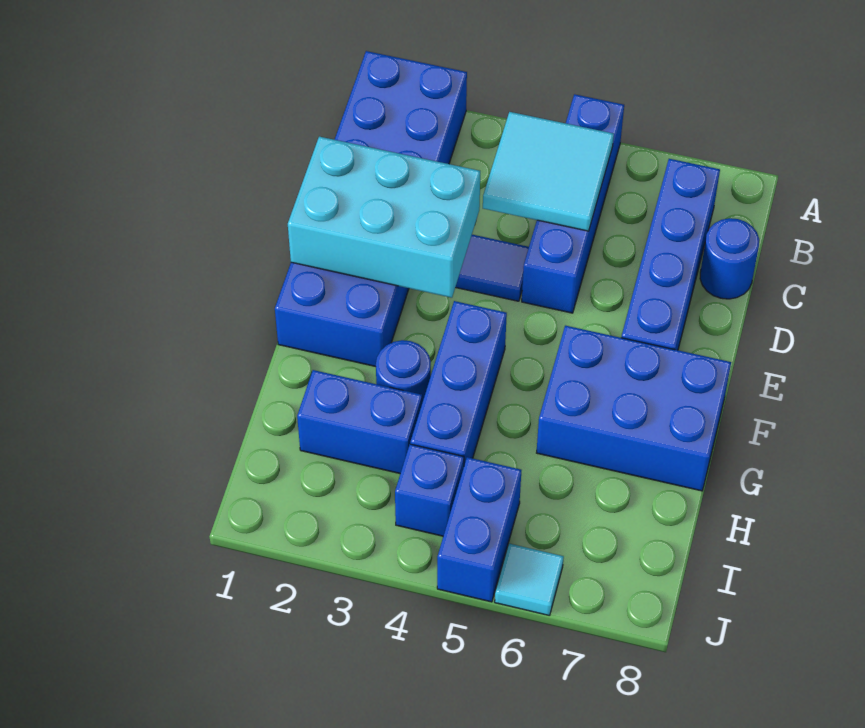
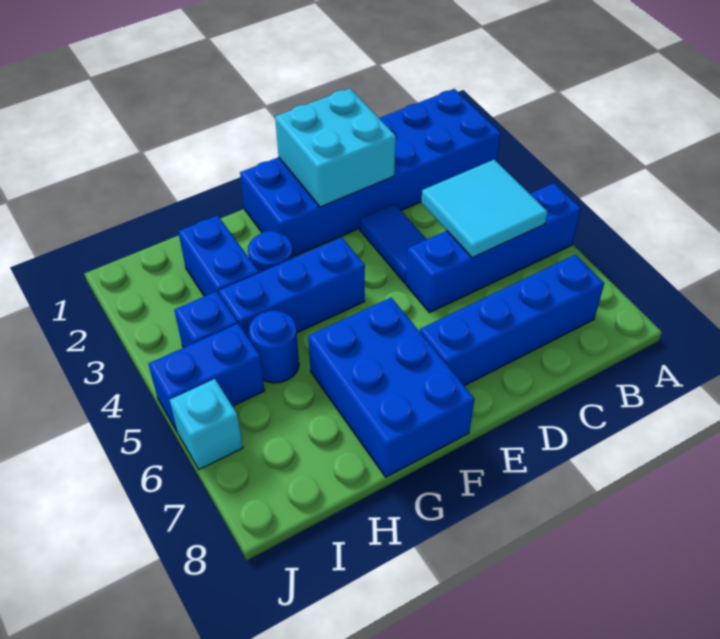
blue 1x1 round brick [700,218,759,299] -> blue 1x1 round brick moved to [249,310,299,383]
cyan 2x3 brick [288,137,480,298] -> cyan 2x2 brick [275,88,396,207]
cyan 1x1 tile [495,544,564,616] -> cyan 1x1 brick [170,379,243,470]

